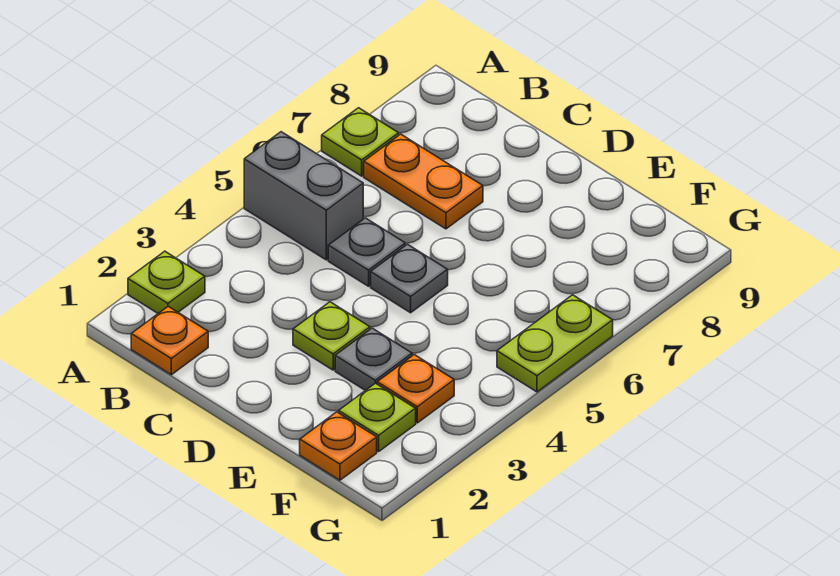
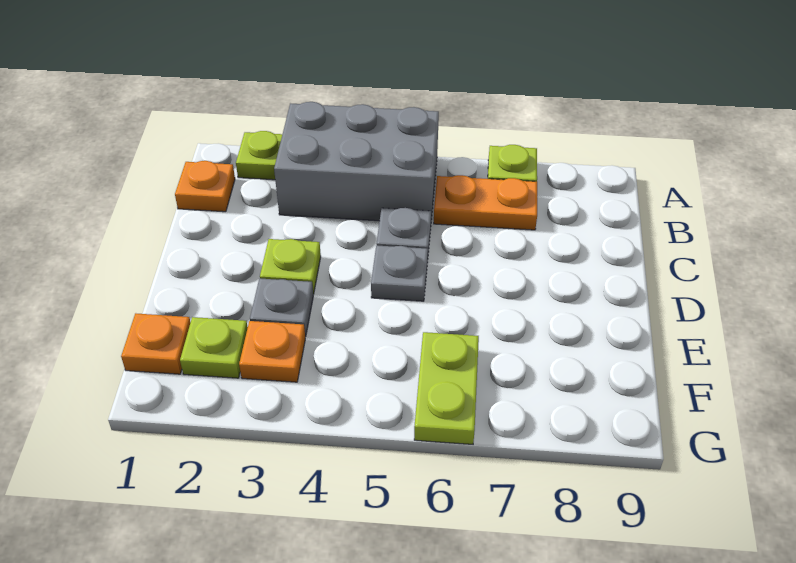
grey 1x2 brick [244,132,363,260] -> grey 2x3 brick [274,102,439,221]
orange 1x2 plate [364,134,483,229] -> orange 1x2 plate turned to [434,175,537,230]
lime 1x2 plate [497,295,613,392] -> lime 1x2 plate turned to [414,332,479,444]

